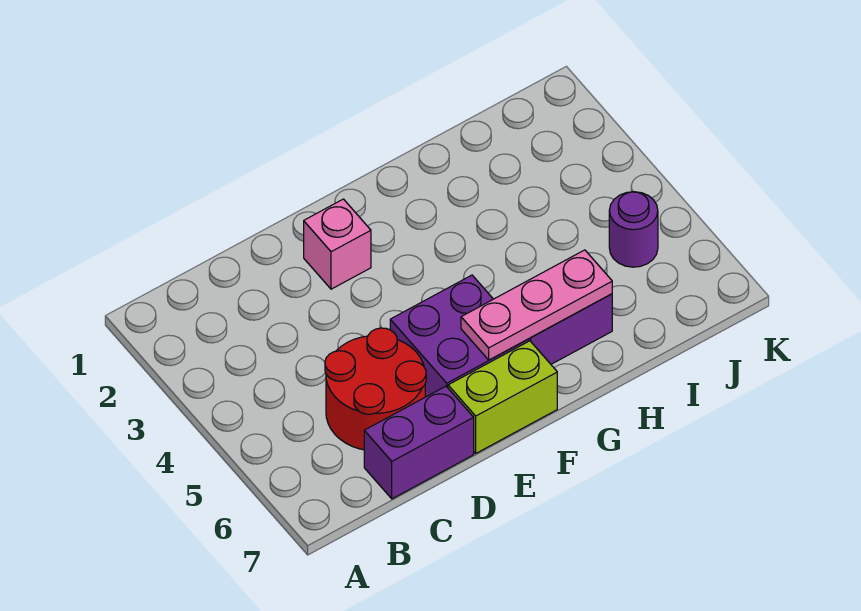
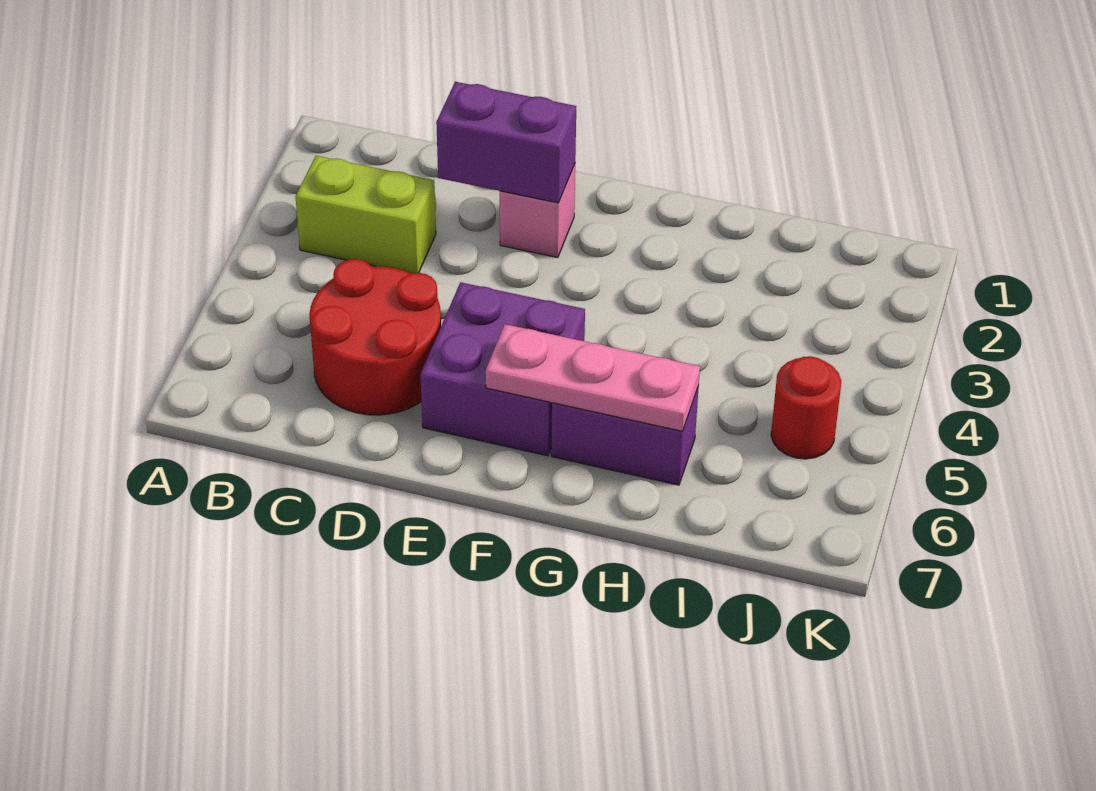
purple 1x2 brick [364,386,474,499] -> purple 1x2 brick moved to [436,82,576,203]
lime 1x2 brick [448,341,557,453] -> lime 1x2 brick moved to [295,156,436,273]
purple 1x1 round brick [609,192,658,267] -> red 1x1 round brick [771,356,841,459]

